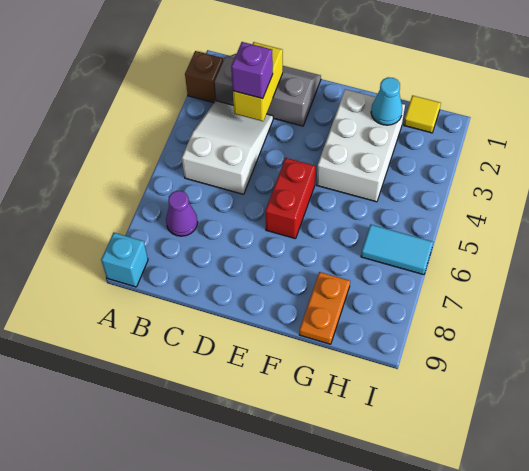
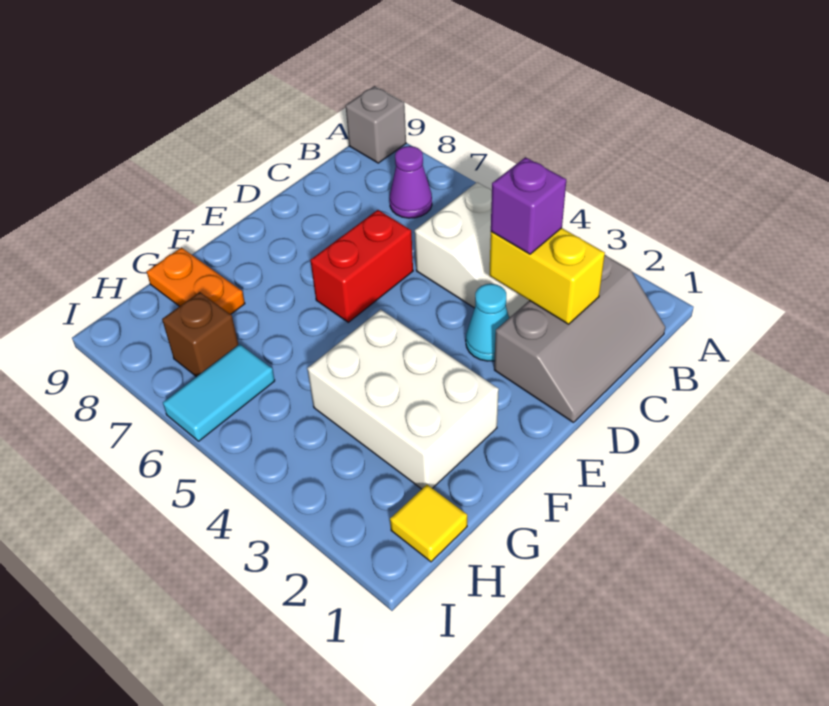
brown 1x1 brick [185,51,223,103] -> brown 1x1 brick moved to [162,292,238,377]
cyan 1x1 brick [101,233,148,287] -> grey 1x1 brick [346,86,406,163]
red 1x2 brick [265,158,315,239] -> red 1x2 brick turned to [310,210,413,322]
cyan 1x1 cone [371,77,402,125] -> cyan 1x1 cone moved to [466,284,509,361]

